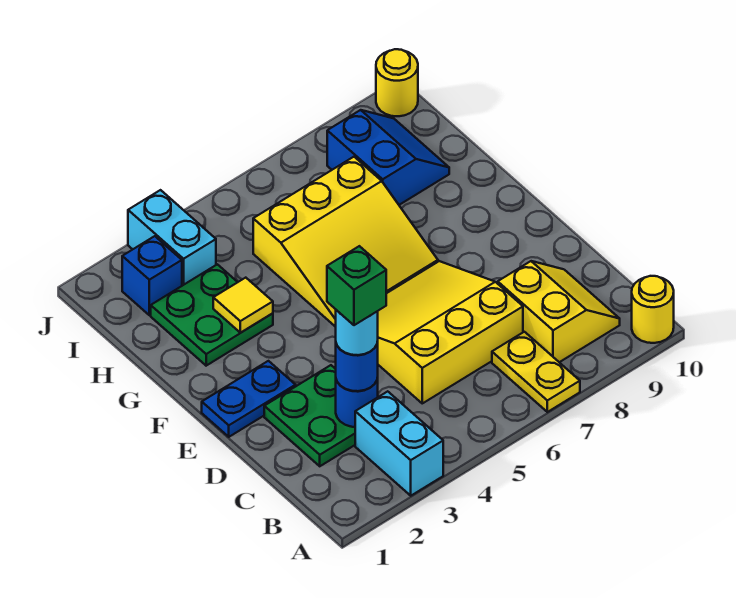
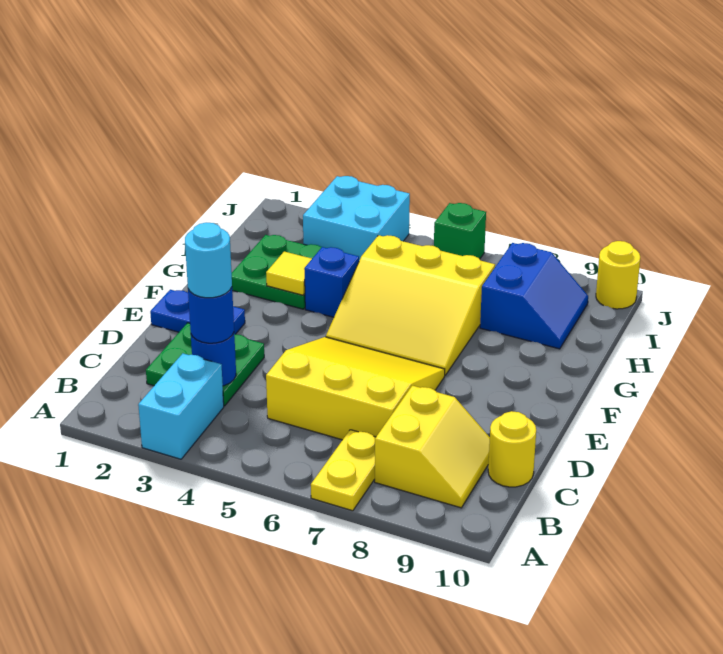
yellow 1x1 round brick [632,276,674,343] -> yellow 1x1 round brick moved to [488,411,536,487]
green 1x1 brick [327,246,386,325] -> green 1x1 brick moved to [434,203,486,259]
blue 1x1 brick [122,236,182,315] -> blue 1x1 brick moved to [304,247,359,317]
cyan 1x2 brick [128,190,216,286] -> cyan 2x2 brick [303,176,410,260]

